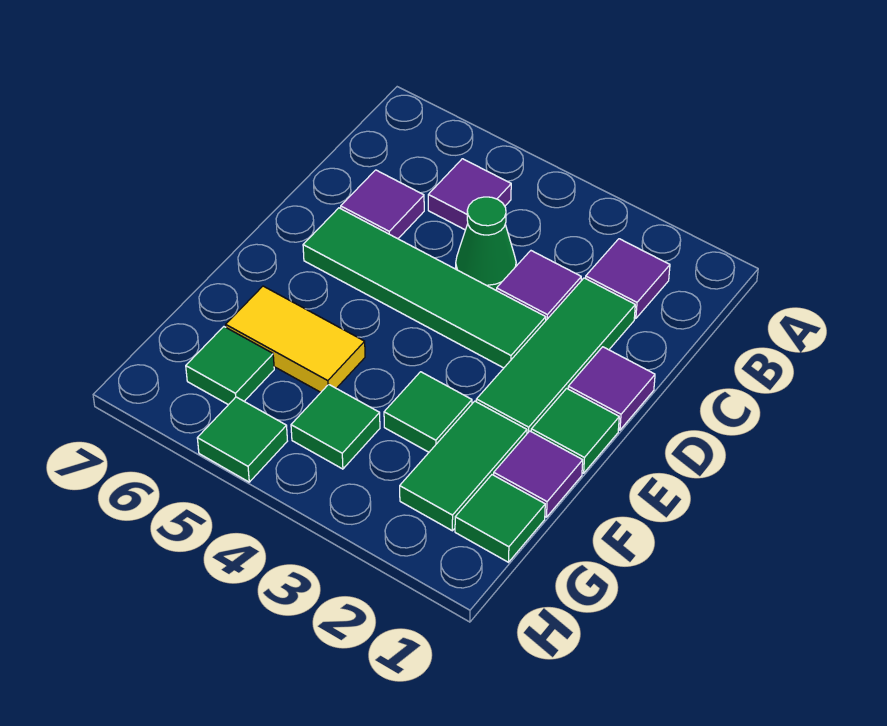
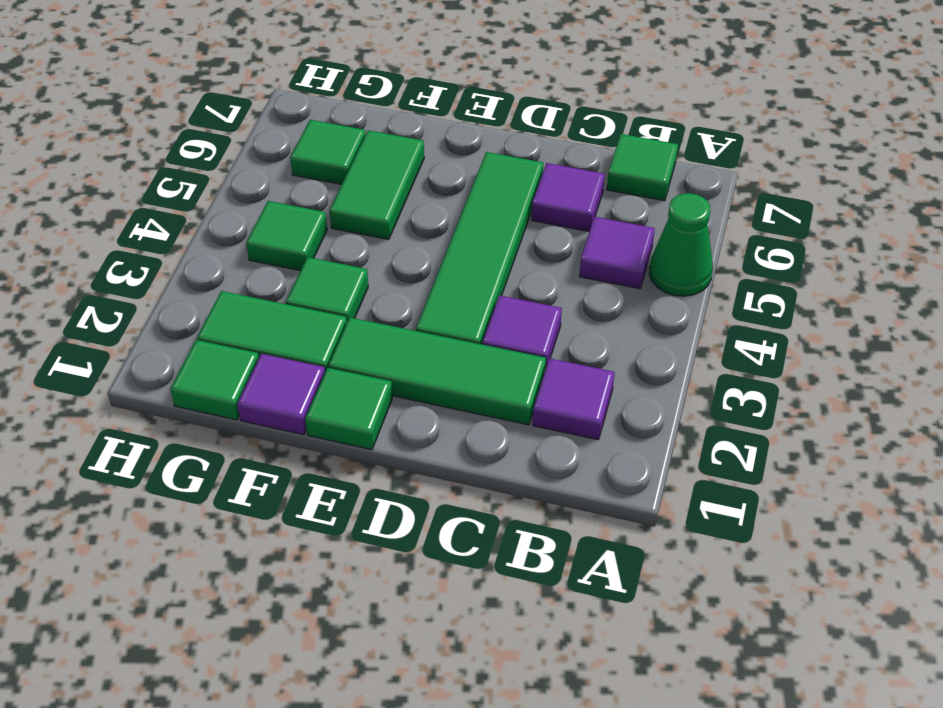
green 1x1 cone [456,197,516,290] -> green 1x1 cone moved to [649,193,713,296]
purple 1x1 tile [568,347,655,430] -> none
yellow 1x2 tile [226,286,365,392] -> green 1x2 tile [330,130,424,240]
green 1x1 tile [197,397,287,482] -> green 1x1 tile moved to [607,134,678,201]

